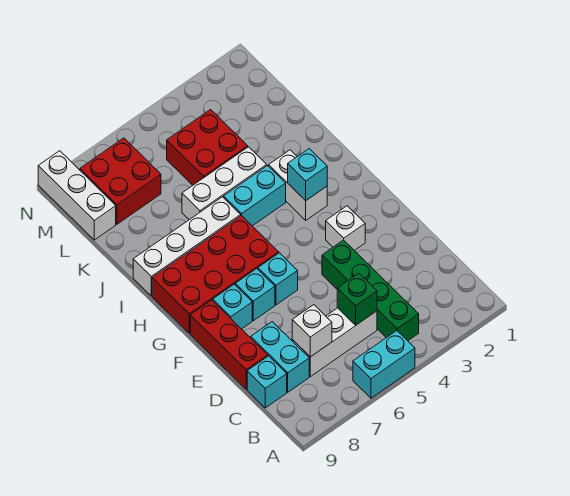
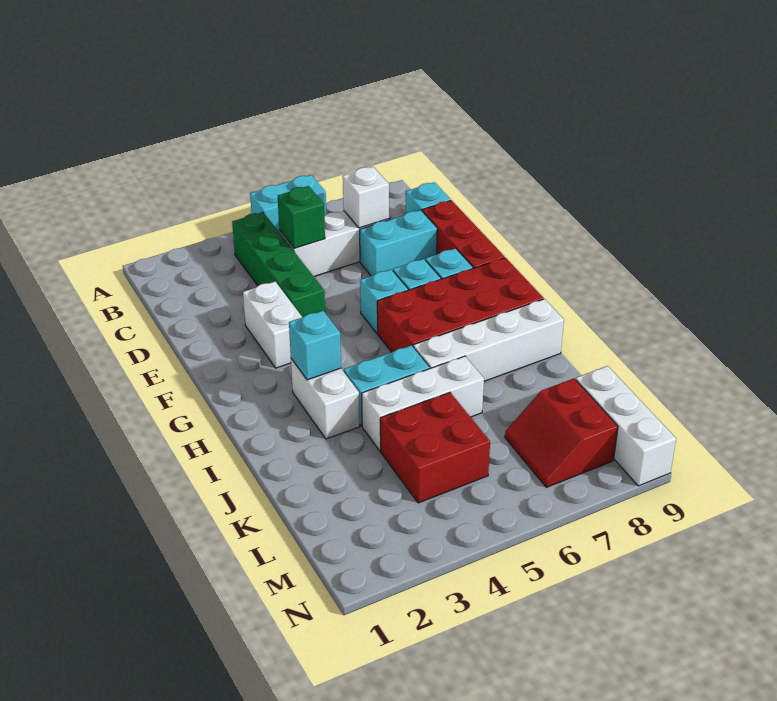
cyan 1x2 brick [251,322,309,392] -> cyan 1x2 brick turned to [360,210,437,276]
white 1x1 brick [326,206,365,251] -> white 1x2 brick [243,282,302,368]
red 2x2 brick [80,138,161,224] -> red 2x2 slope [505,379,618,487]

